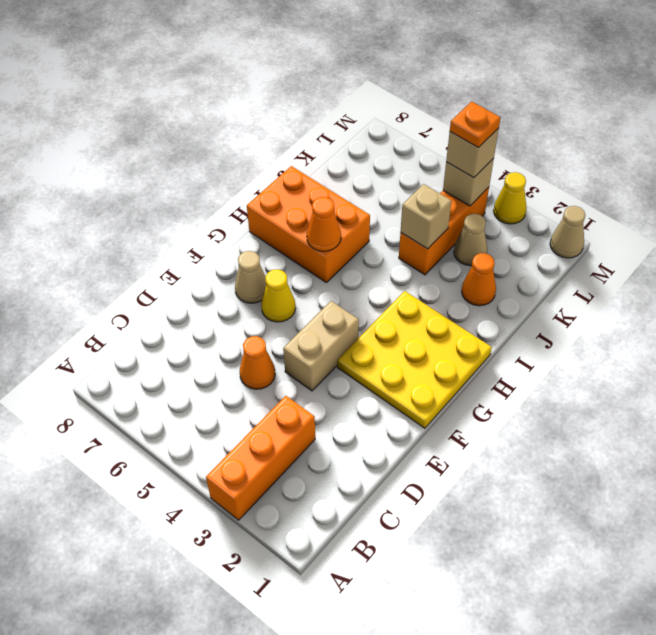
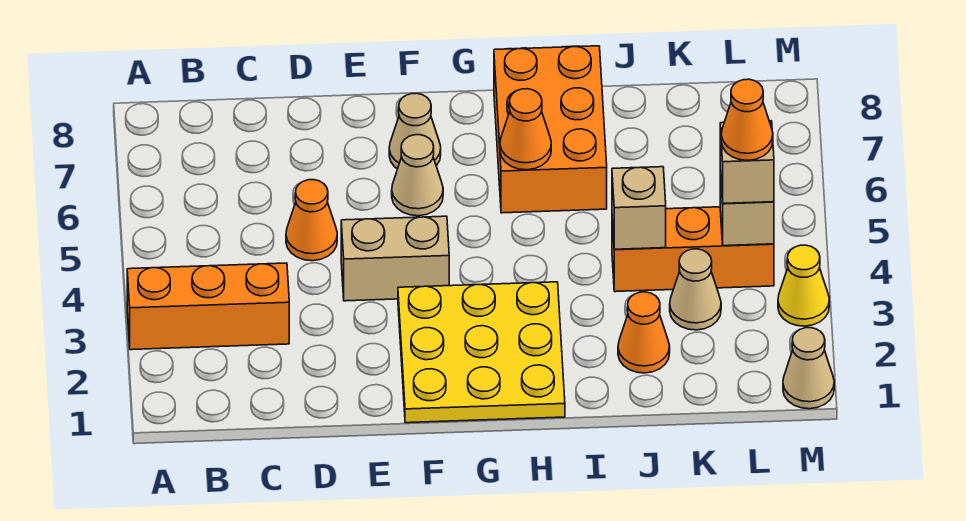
yellow 1x1 cone [261,269,296,322] -> tan 1x1 cone [392,135,443,216]
orange 1x1 plate [450,102,500,147] -> orange 1x1 cone [721,79,773,160]

